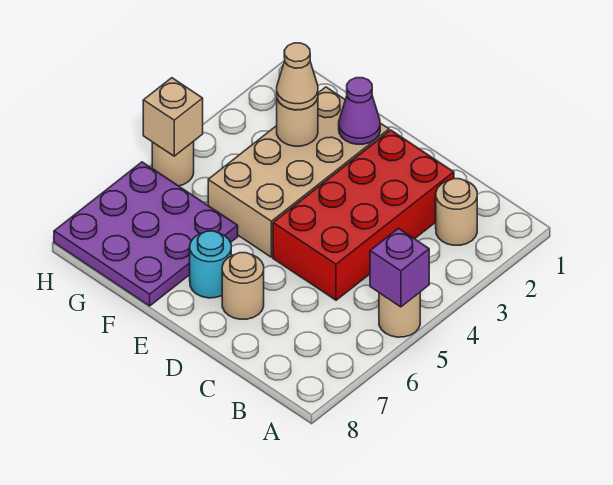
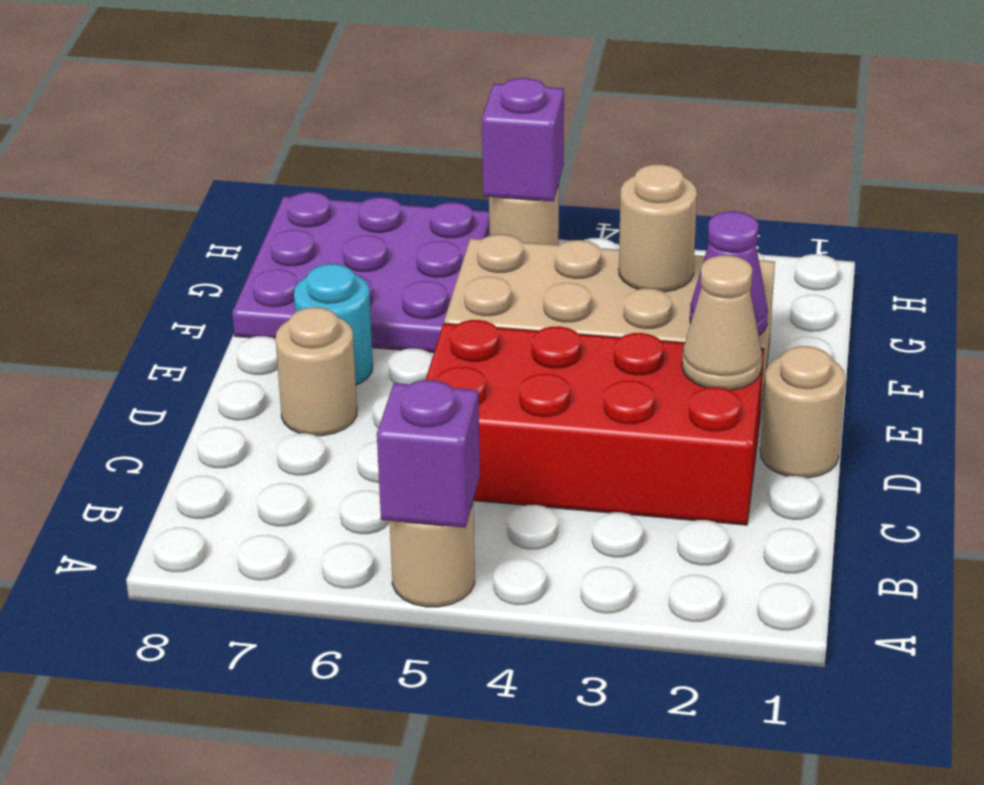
tan 1x1 round brick [436,179,477,245] -> tan 1x1 round brick moved to [760,346,845,478]
tan 1x1 cone [277,43,318,110] -> tan 1x1 cone moved to [682,255,762,390]
tan 1x1 brick [143,78,203,156] -> purple 1x1 brick [482,78,564,202]

